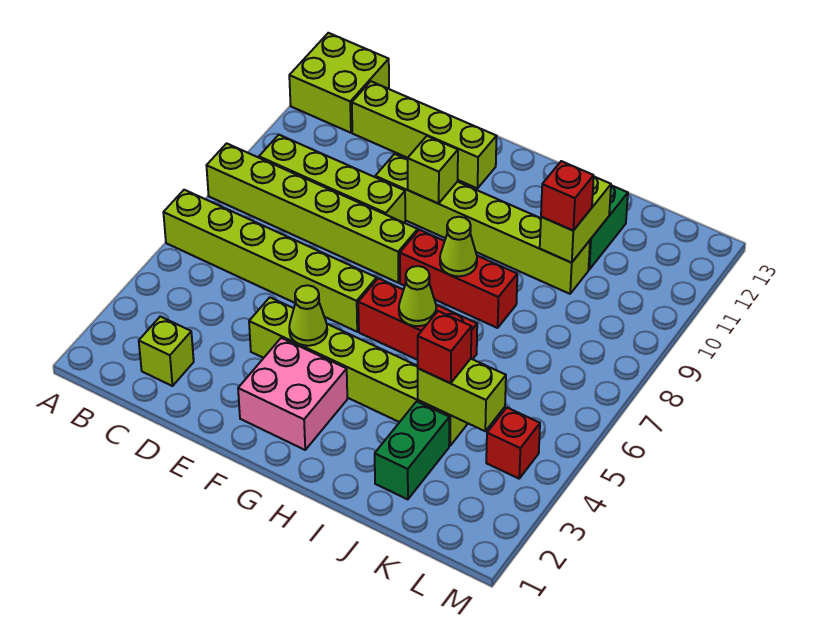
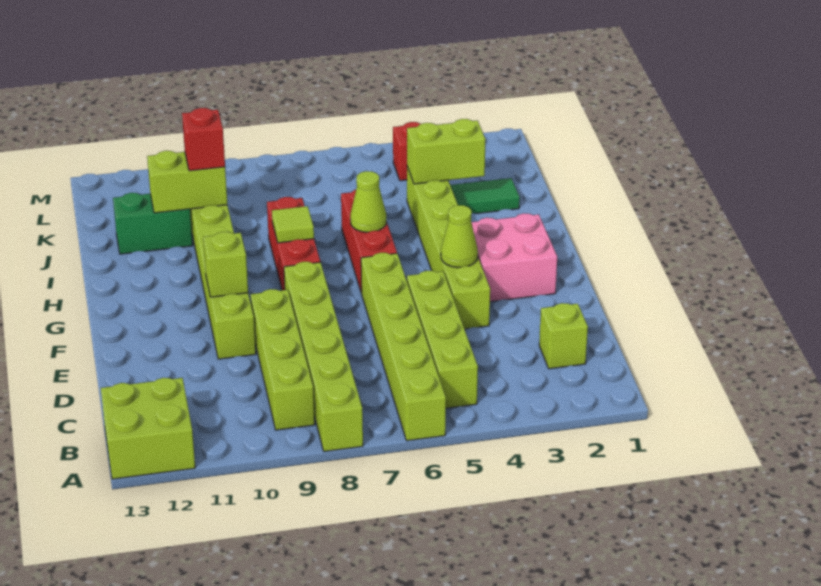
lime 1x4 brick [352,81,497,188] -> lime 1x4 brick moved to [407,271,478,408]
lime 1x1 cone [440,217,477,276] -> lime 1x1 tile [272,206,314,243]
green 1x2 brick [375,401,449,499] -> green 1x2 tile [450,178,520,214]
lime 1x2 brick [418,359,506,431] -> lime 1x2 brick turned to [407,119,486,184]
red 1x1 brick [418,311,471,383] -> none

